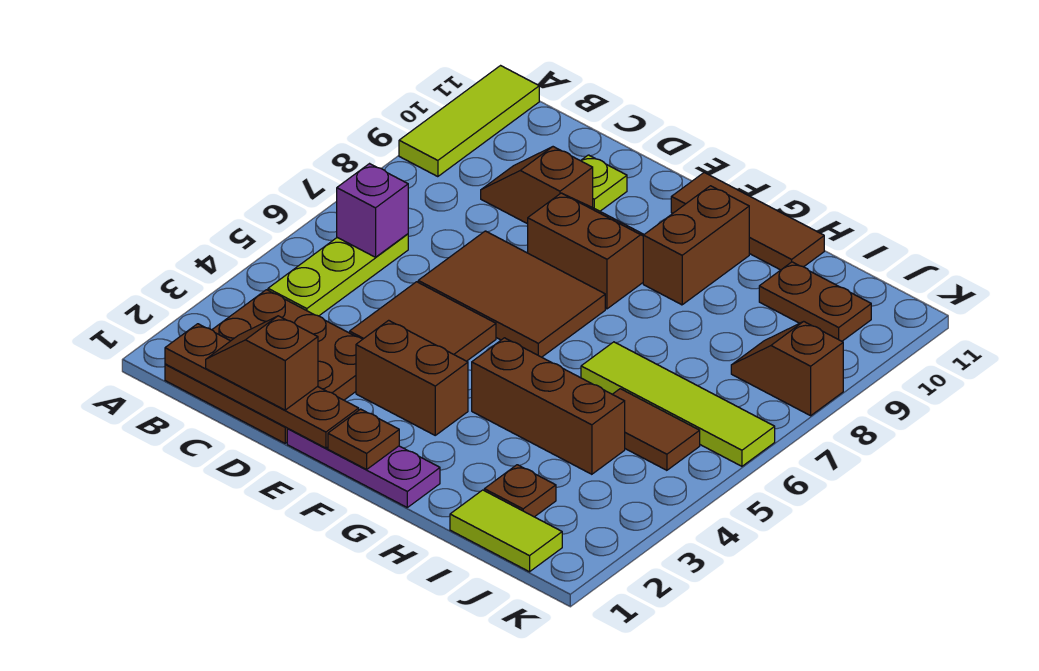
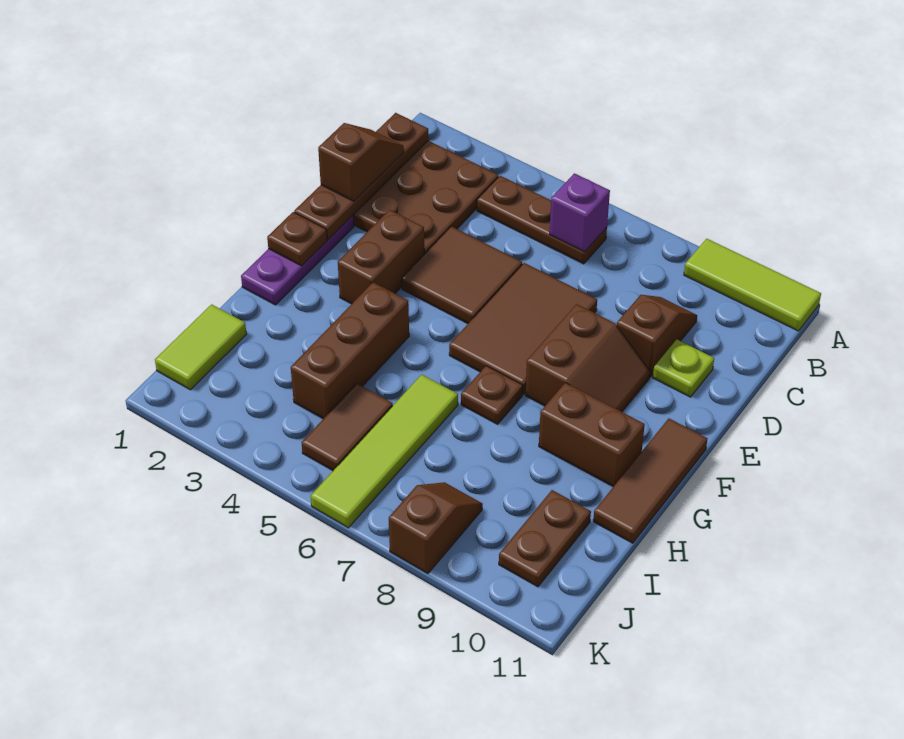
lime 1x3 plate [268,234,408,316] -> brown 1x3 plate [477,176,607,264]
brown 1x1 plate [484,465,556,517] -> brown 1x1 plate moved to [461,366,523,424]

